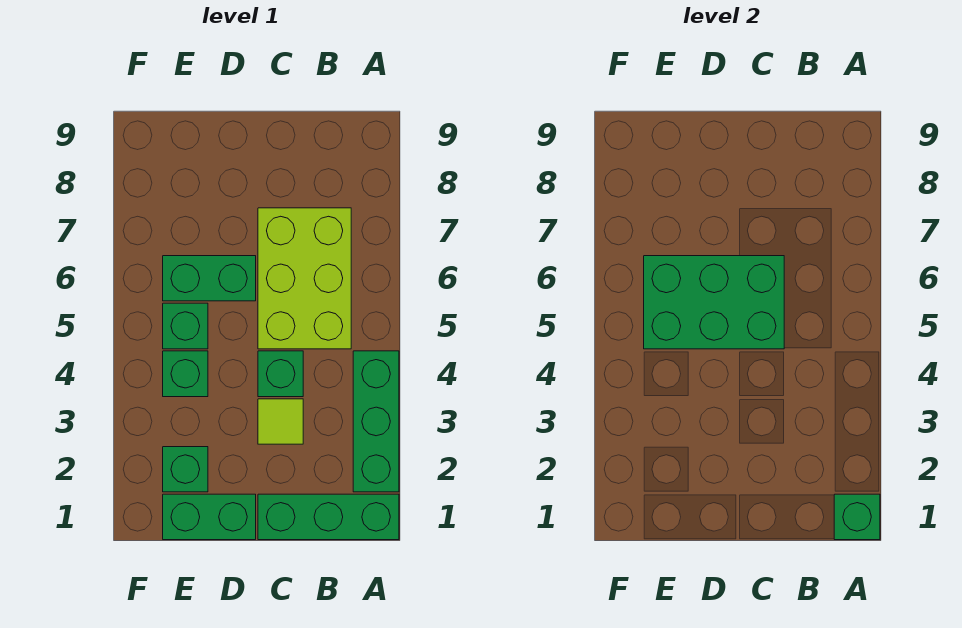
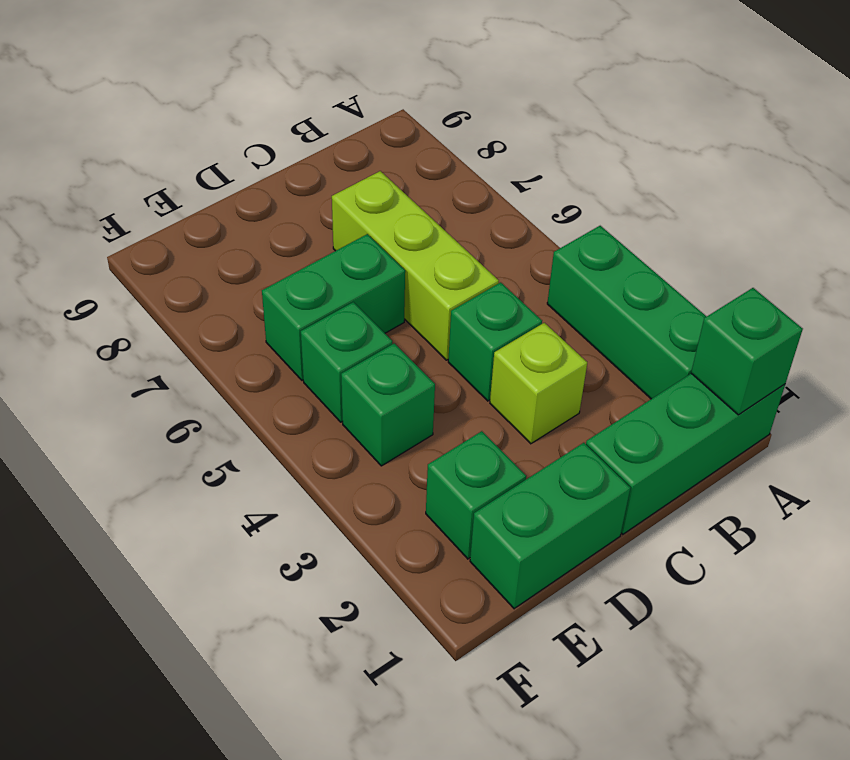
lime 2x3 brick [258,208,351,349] -> lime 1x3 brick [332,171,499,360]
lime 1x1 tile [258,399,303,444] -> lime 1x1 brick [490,323,587,444]
green 2x3 brick [644,256,784,349] -> none

